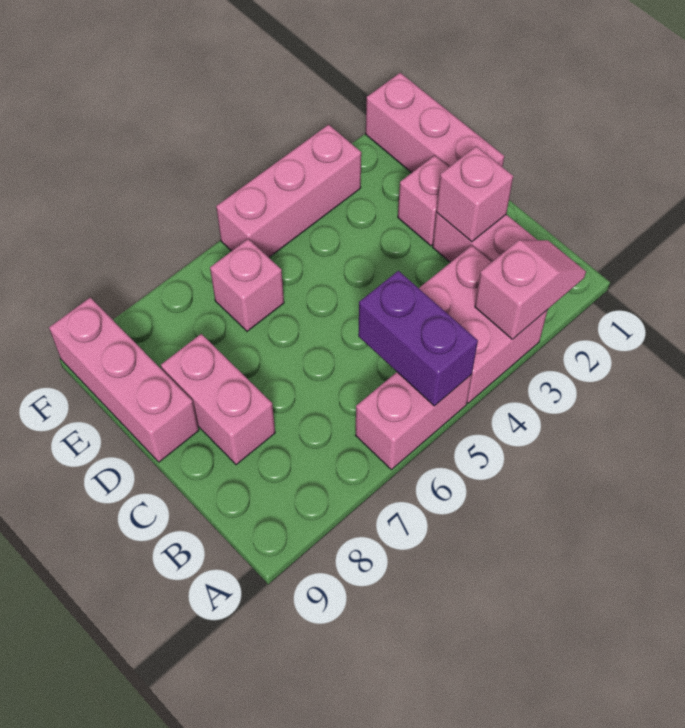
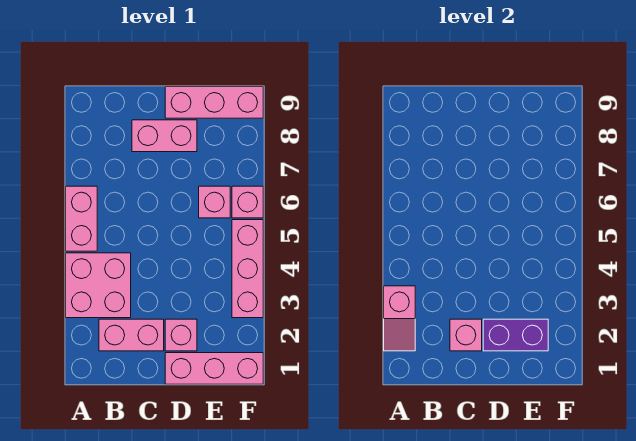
purple 1x2 brick [358,271,478,406] -> purple 1x2 brick moved to [483,319,548,351]
none -> pink 1x1 brick [232,186,263,218]

